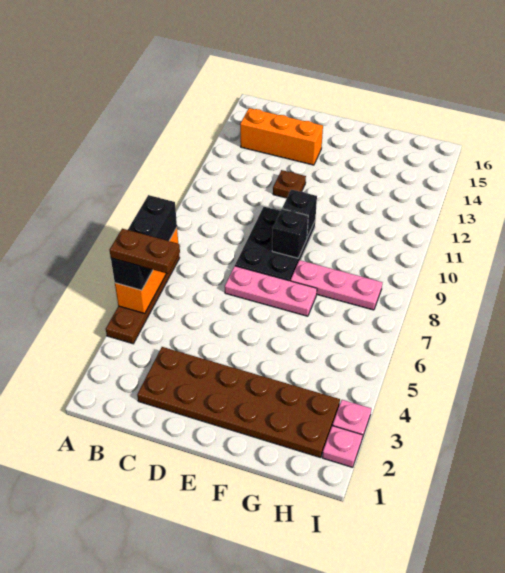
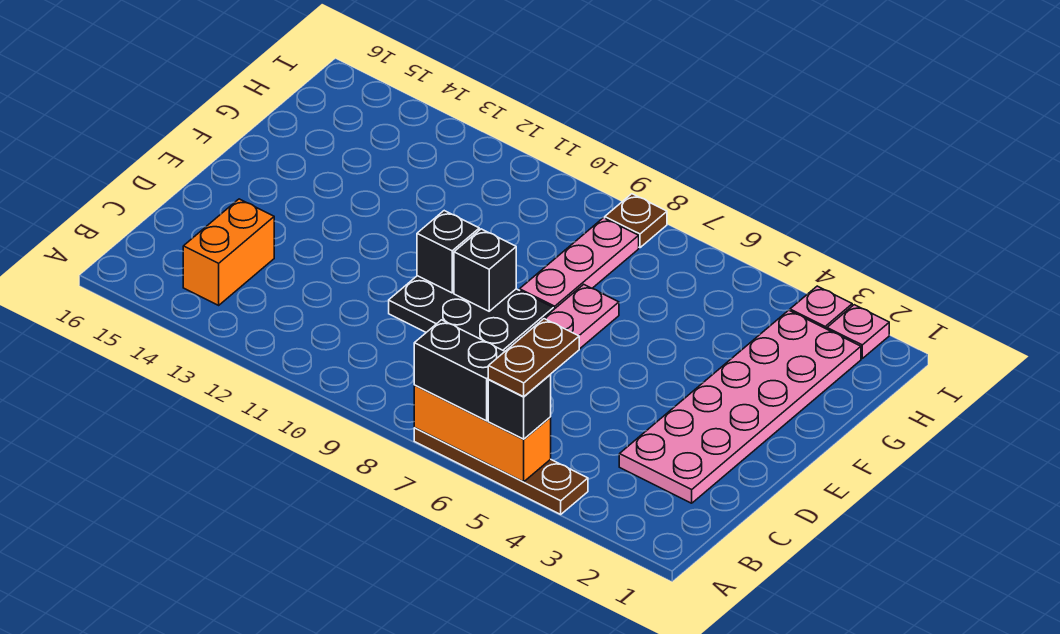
orange 1x3 brick [240,108,323,165] -> orange 1x2 brick [183,199,274,305]
brown 2x6 plate [137,347,340,457] -> pink 2x6 plate [619,310,861,503]
brown 1x1 plate [273,170,306,198] -> brown 1x1 plate moved to [605,194,667,248]

